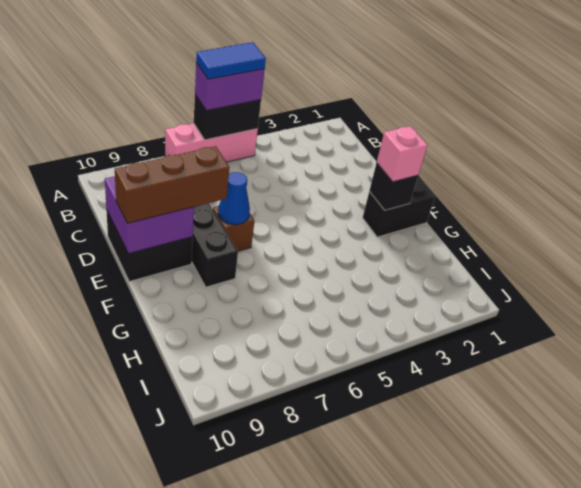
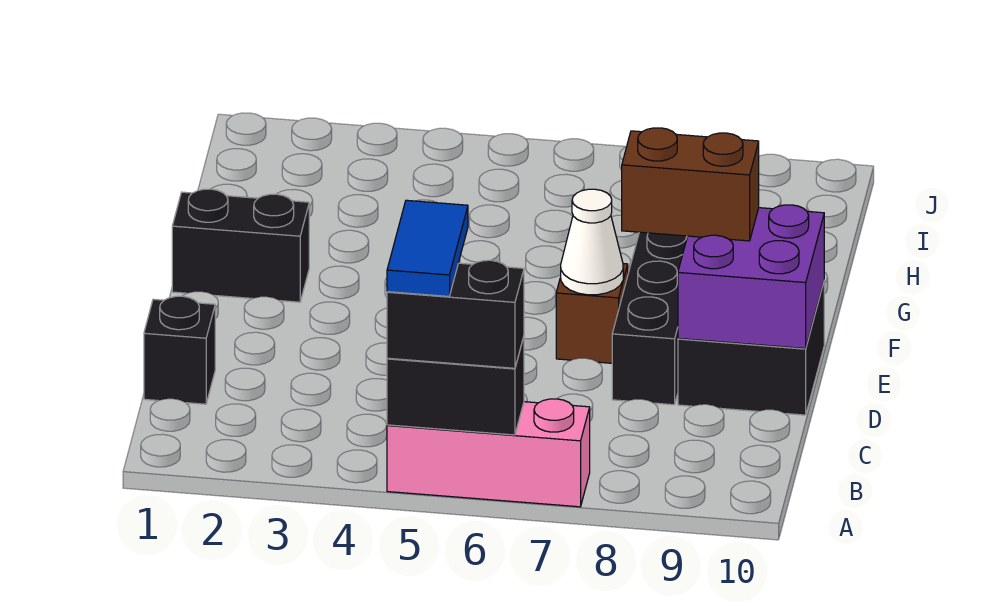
purple 1x2 brick [195,63,265,111] -> black 1x2 brick [387,260,524,368]
blue 1x2 tile [196,42,266,79] -> blue 1x2 tile turned to [387,200,468,296]
blue 1x1 cone [218,172,250,225] -> white 1x1 cone [561,189,623,295]
brown 1x3 brick [115,146,229,223] -> brown 1x2 brick [622,128,759,241]
black 1x1 brick [369,163,418,210] -> black 1x1 brick moved to [144,296,215,404]
pink 1x1 brick [377,126,428,182] -> none

